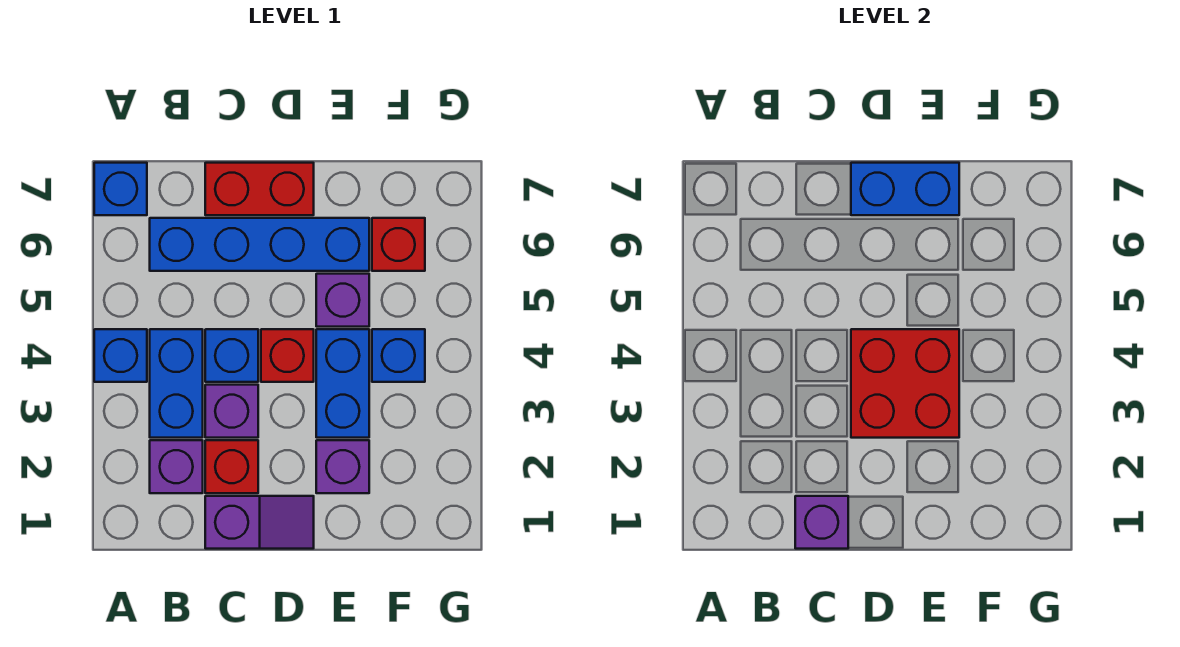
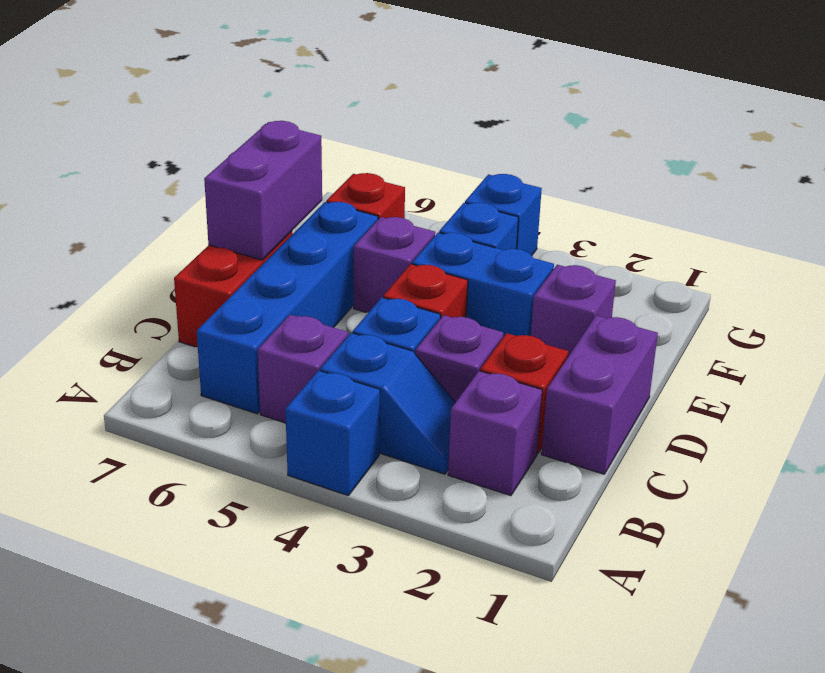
blue 1x1 brick [94,163,147,215] -> blue 1x1 brick moved to [465,174,542,255]
blue 1x2 brick [150,329,203,438] -> blue 1x2 slope [320,333,455,474]
purple 1x2 slope [205,496,314,549] -> purple 1x2 brick [541,316,658,474]
purple 1x1 brick [795,496,848,549] -> purple 1x1 brick moved to [257,315,348,423]
red 2x2 brick [851,329,959,438] -> none
blue 1x2 brick [851,163,959,215] -> purple 1x2 brick [204,121,322,260]

